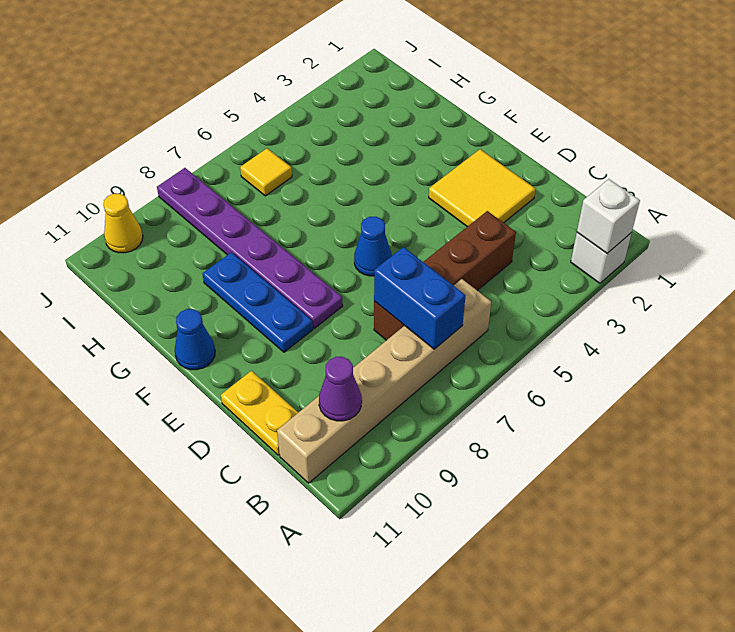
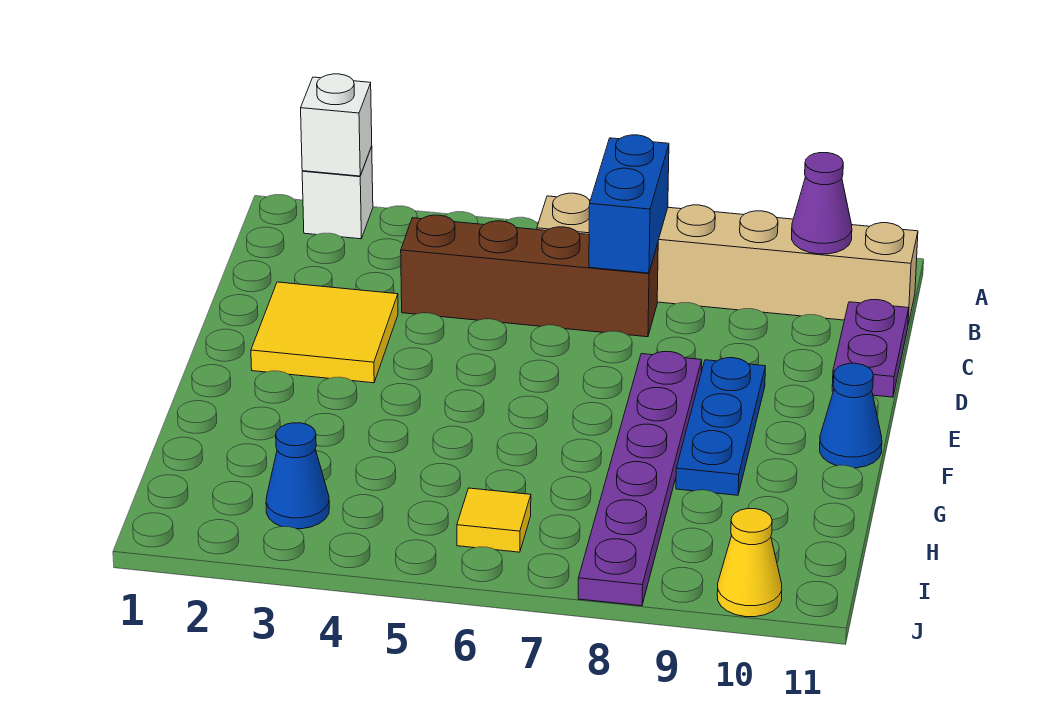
yellow 1x2 plate [221,371,298,455] -> purple 1x2 plate [832,300,909,397]
blue 1x1 cone [354,217,392,276] -> blue 1x1 cone moved to [266,423,329,529]

